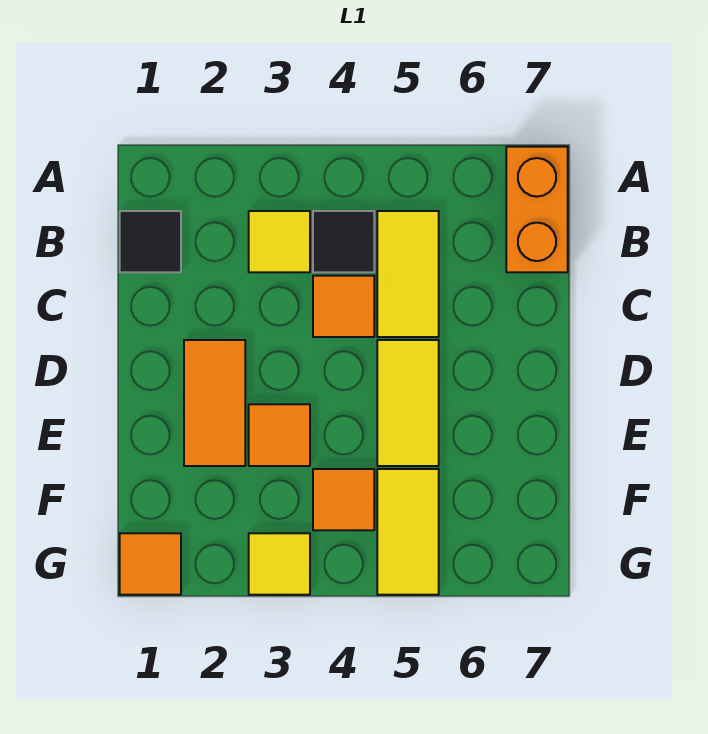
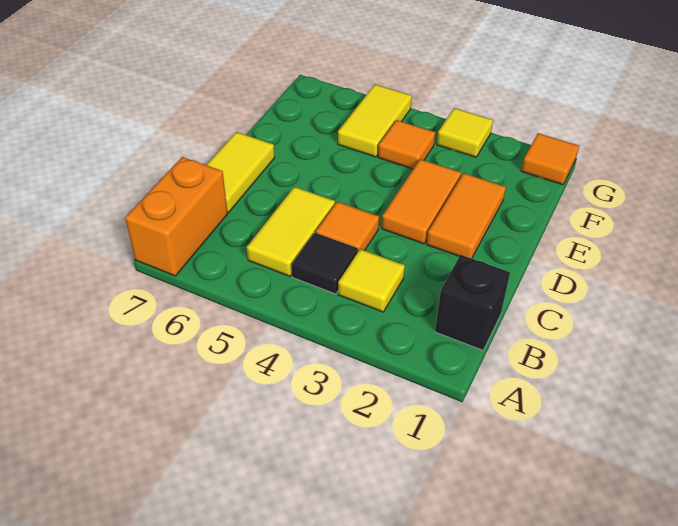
black 1x1 tile [120,211,181,272] -> black 1x1 brick [435,255,510,350]
yellow 1x2 tile [377,340,439,466] -> yellow 1x2 tile moved to [207,132,275,212]
orange 1x1 tile [249,404,310,466] -> orange 1x2 tile [382,159,461,244]

